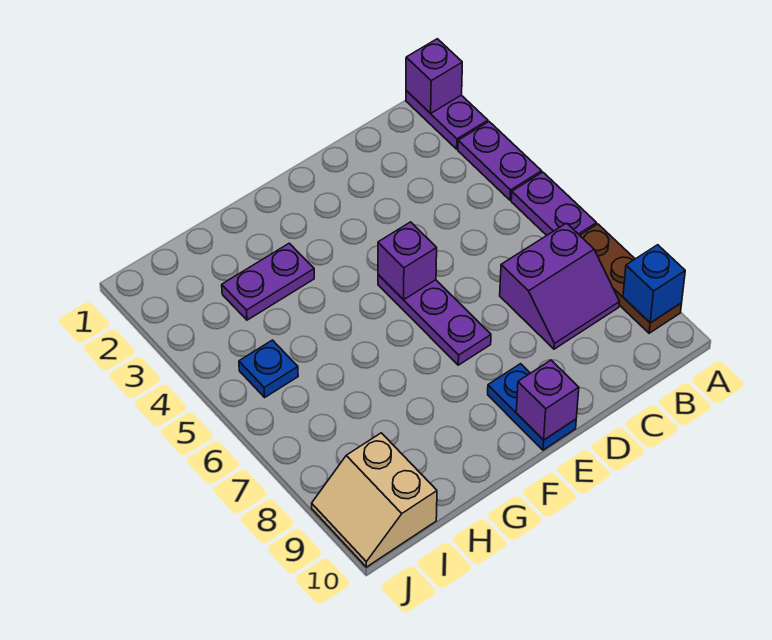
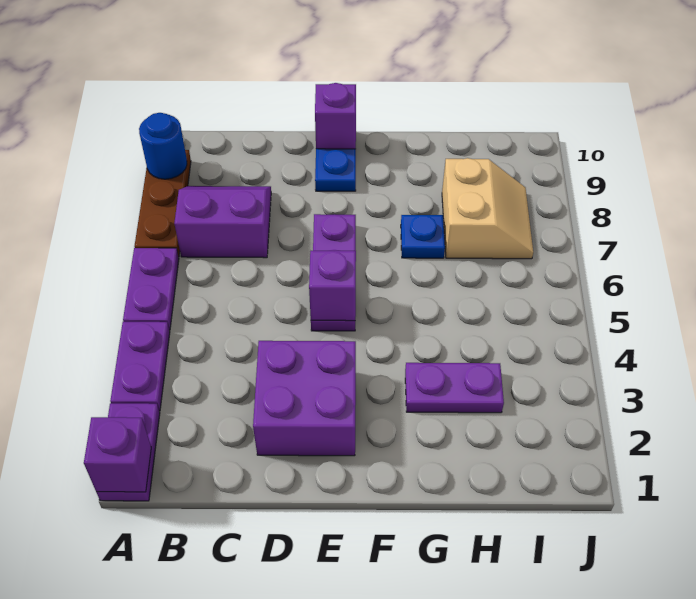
blue 1x1 brick [623,245,685,323] -> blue 1x1 round brick [139,113,187,179]
none -> purple 2x2 brick [253,341,356,456]
blue 1x1 plate [239,340,298,397] -> blue 1x1 plate moved to [401,215,445,258]
tan 2x2 slope [312,433,437,567] -> tan 2x2 slope moved to [442,158,533,259]

